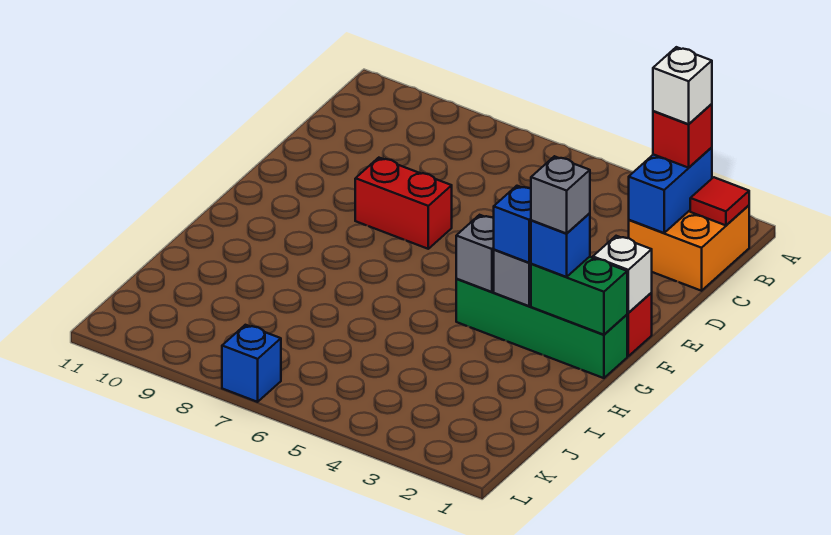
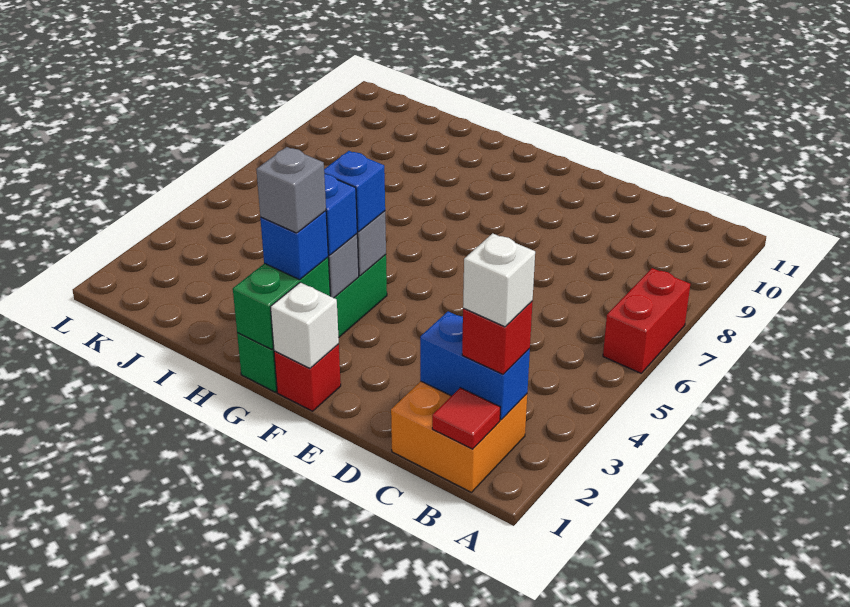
red 1x2 brick [355,158,452,249] -> red 1x2 brick moved to [603,268,690,373]
blue 1x1 brick [222,325,281,402] -> blue 1x1 brick moved to [324,151,385,232]

